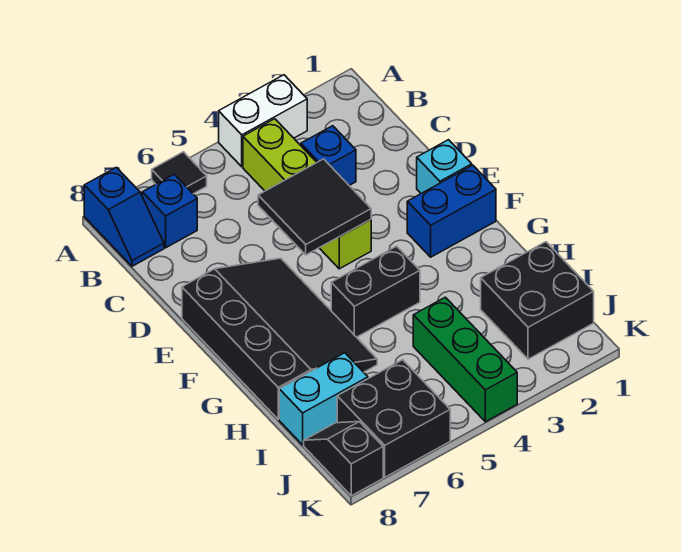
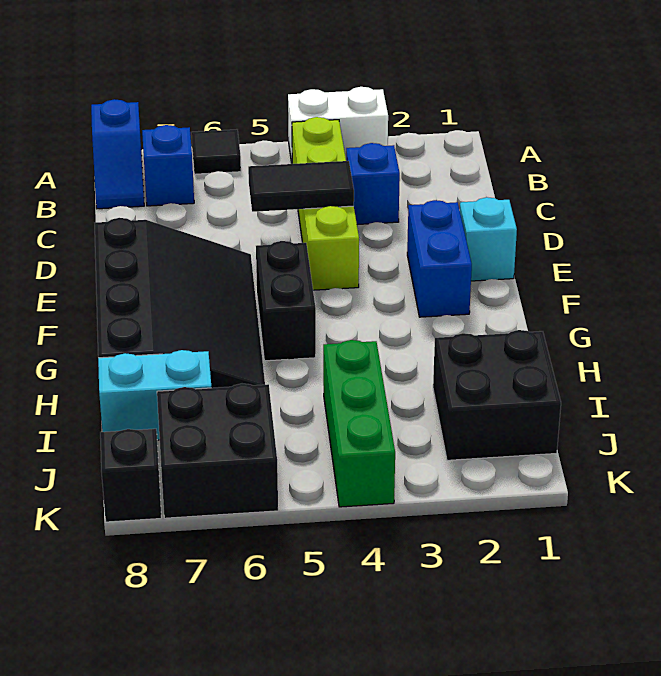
black 2x2 tile [258,159,371,255] -> black 1x2 tile [248,161,354,212]
blue 1x2 brick [407,165,496,257] -> blue 1x2 brick turned to [407,200,472,317]
black 1x2 brick [331,246,420,337] -> black 1x2 brick turned to [256,241,316,361]

